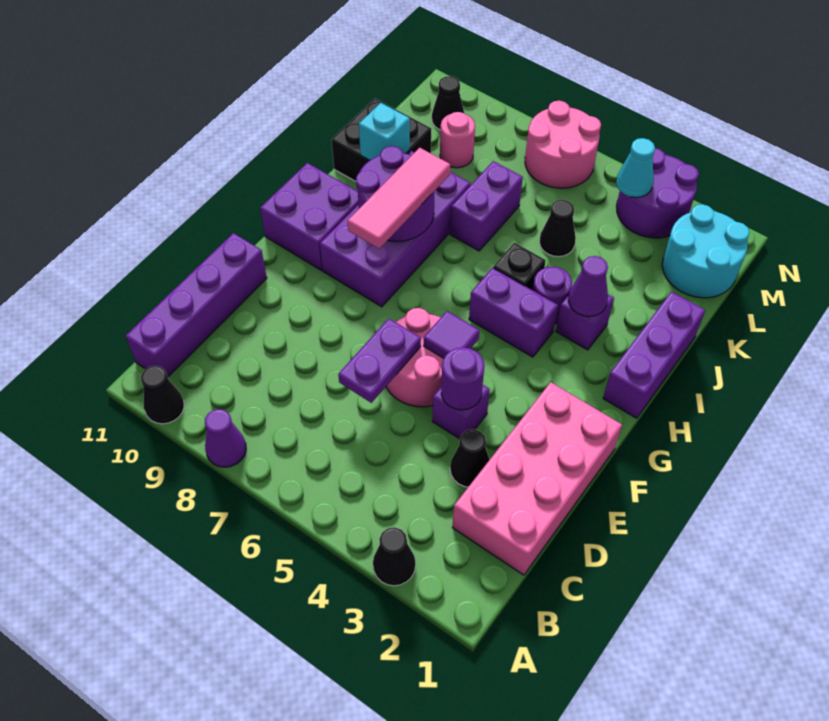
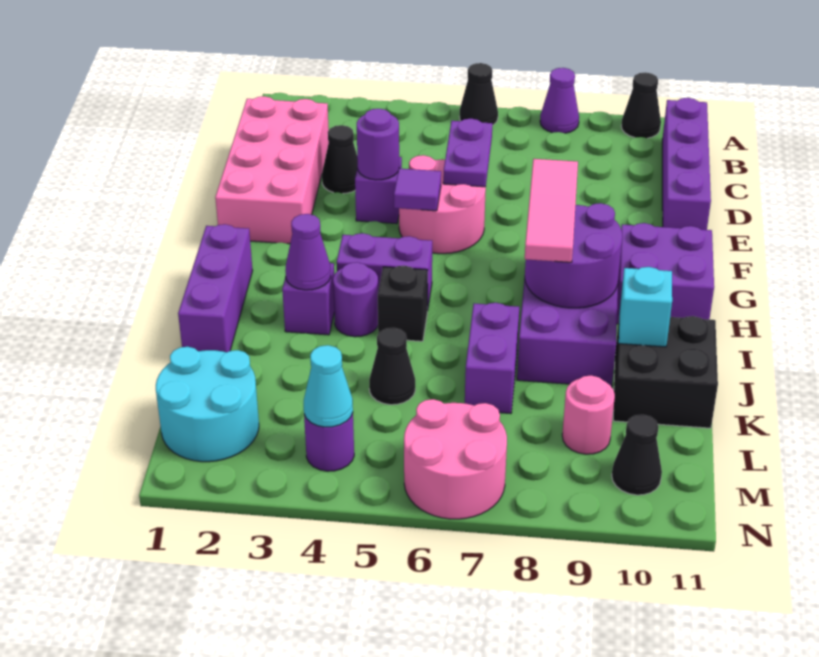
black 1x1 cone [373,527,415,586] -> black 1x1 cone moved to [460,63,498,126]
purple 2x2 round brick [616,148,699,238] -> purple 1x1 round brick [304,413,354,471]

